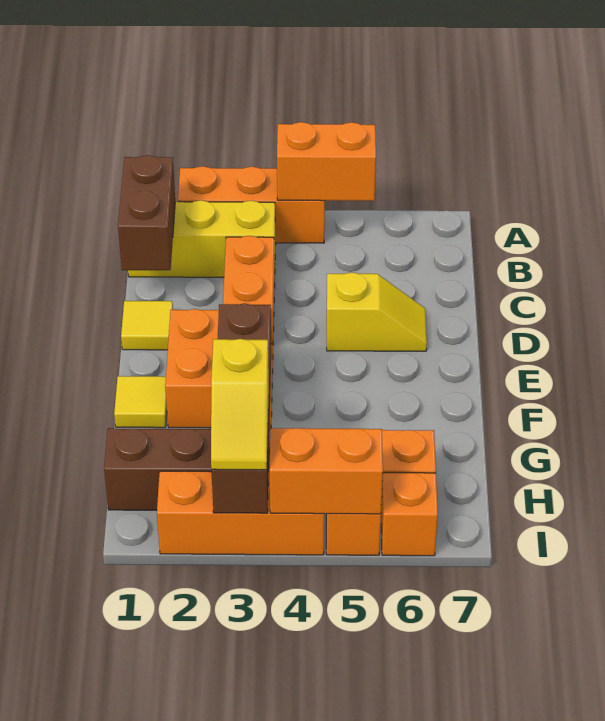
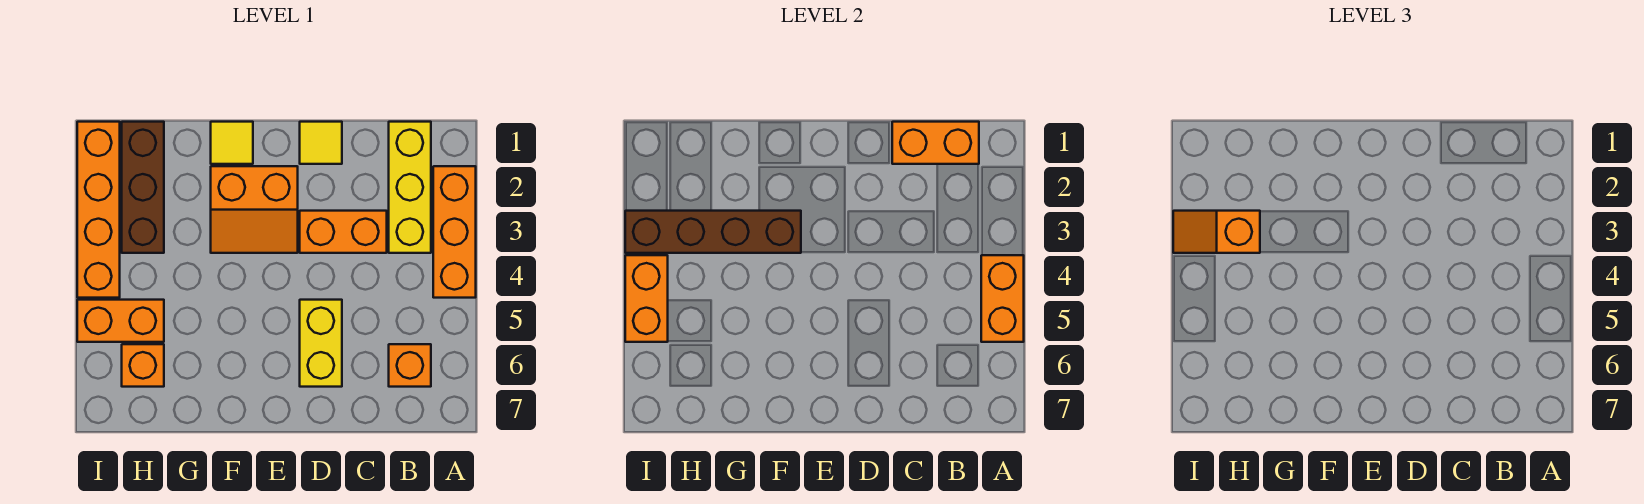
brown 1x2 brick [118,155,175,270] -> orange 1x2 brick [892,122,979,164]
yellow 1x2 slope [327,273,427,351] -> yellow 1x2 brick [300,300,342,387]
yellow 1x2 slope [211,339,269,470] -> orange 1x2 slope [1173,211,1260,253]
orange 1x3 brick [157,471,324,555] -> orange 1x4 brick [77,122,120,298]
orange 1x1 brick [381,473,438,556] -> orange 1x1 brick moved to [389,344,431,387]

